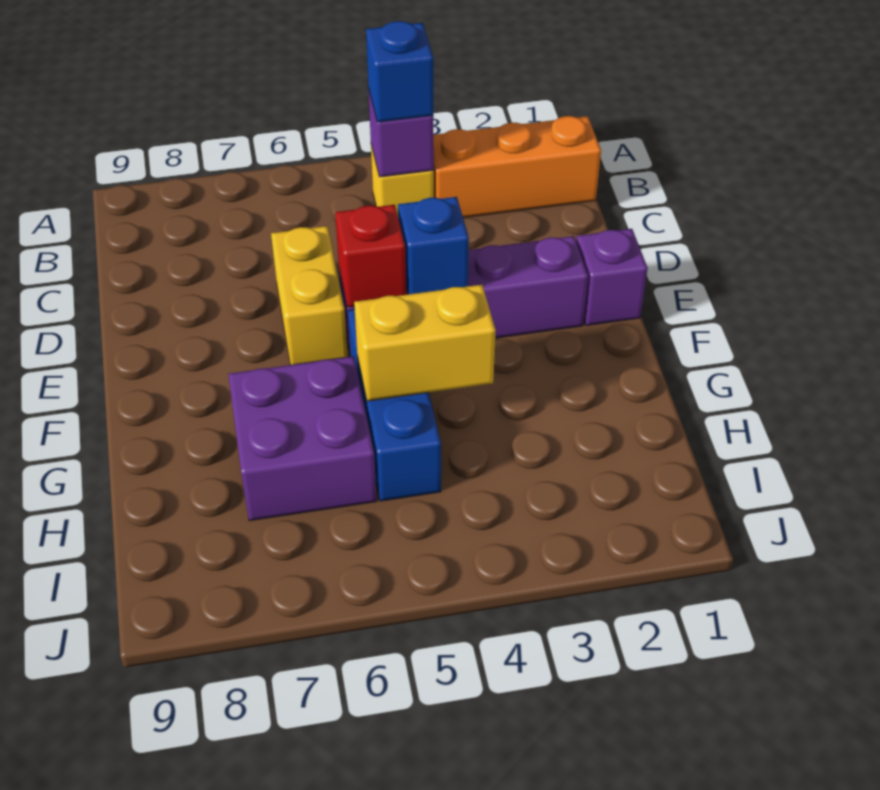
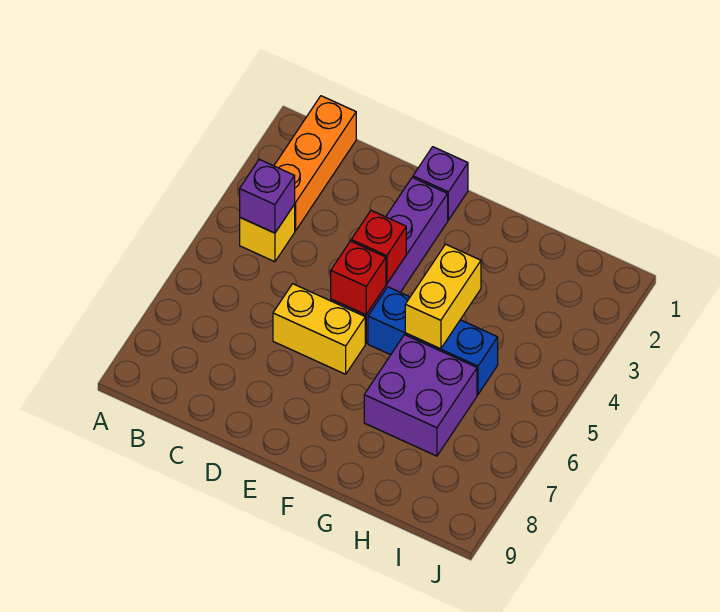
blue 1x1 brick [366,21,433,122] -> none
blue 1x1 brick [398,197,469,294] -> red 1x1 brick [351,210,406,284]

